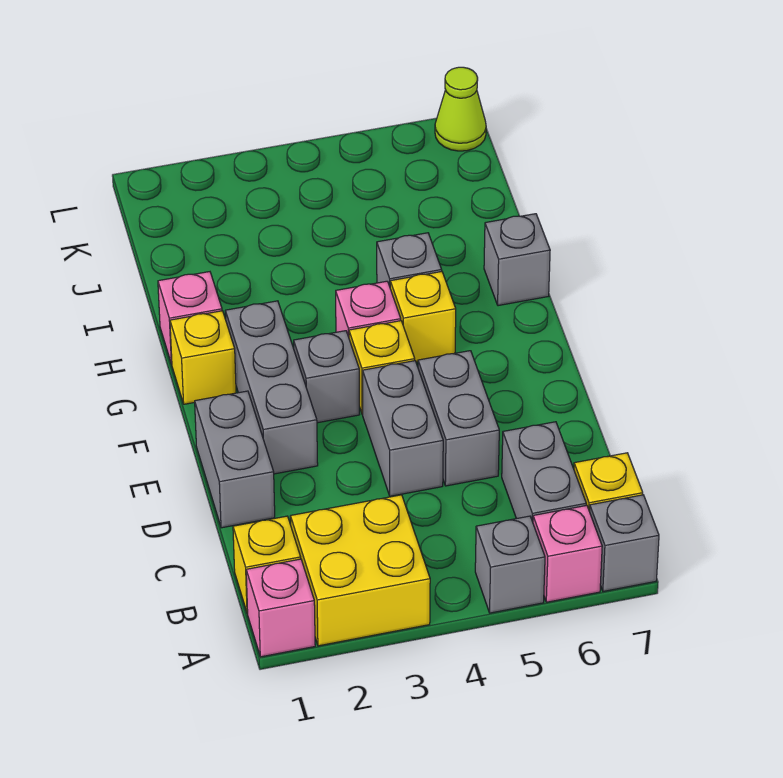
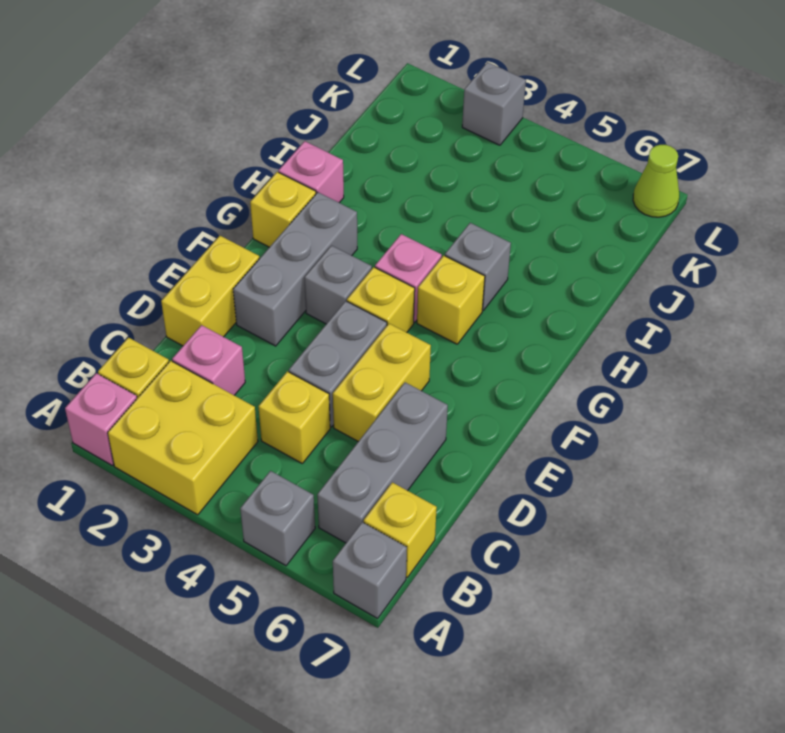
pink 1x1 brick [533,505,602,602] -> pink 1x1 brick moved to [172,325,245,395]
grey 1x2 brick [502,422,586,522] -> grey 1x3 brick [317,382,448,543]
none -> yellow 1x1 brick [258,371,330,463]
grey 1x2 brick [195,391,275,528] -> yellow 1x2 brick [161,236,259,346]
grey 1x2 brick [418,351,499,486] -> yellow 1x2 brick [333,324,431,441]
grey 1x1 brick [484,214,550,306] -> grey 1x1 brick moved to [462,62,526,145]

